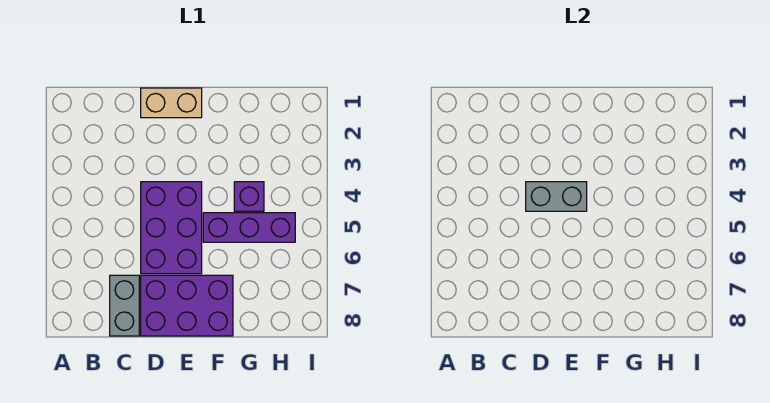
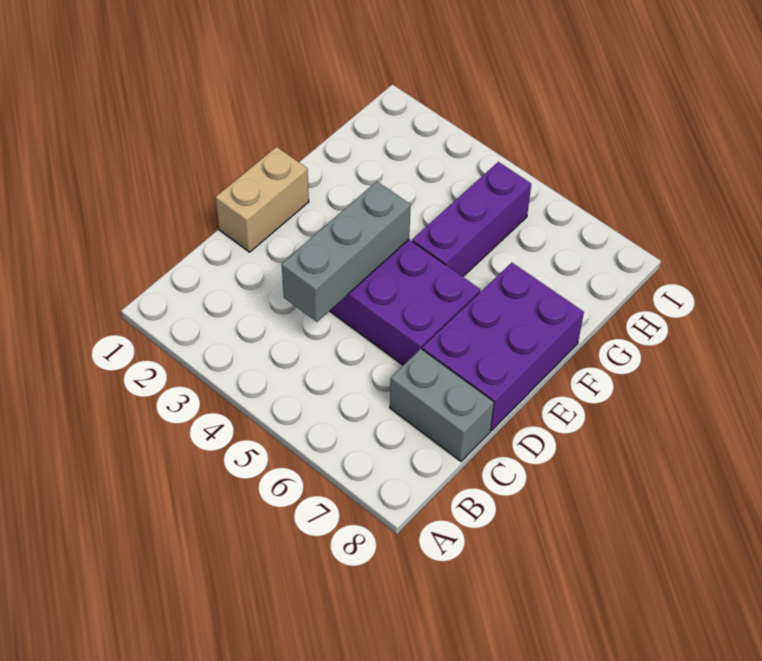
grey 1x2 brick [526,182,587,211] -> grey 1x3 brick [282,181,411,322]
purple 1x1 brick [234,182,264,211] -> none

